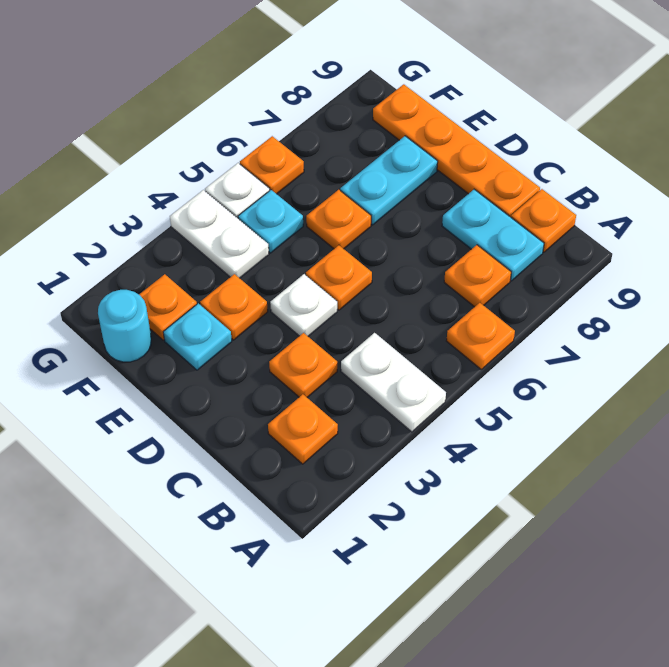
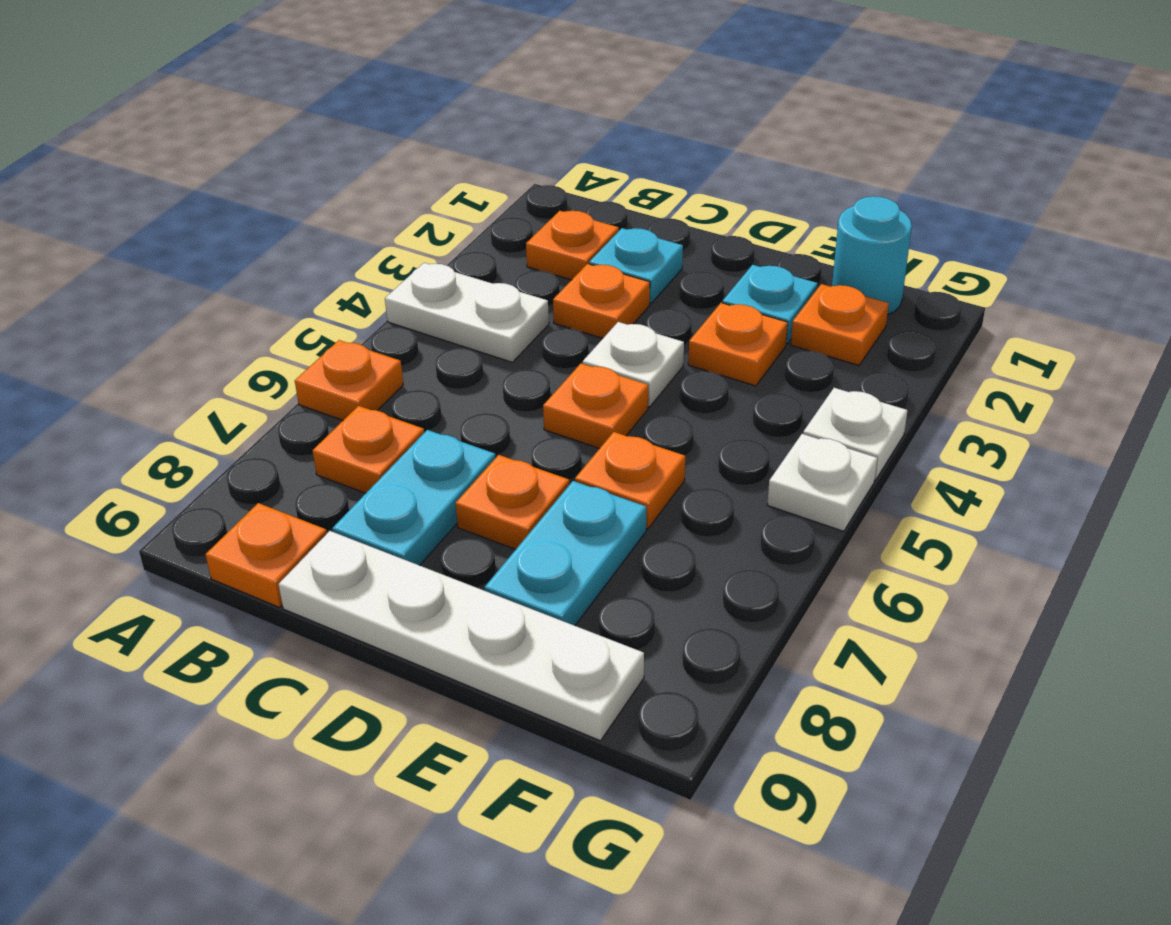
cyan 1x2 plate [442,189,544,281] -> cyan 1x2 plate turned to [332,430,495,566]
orange 1x4 plate [373,84,540,217] -> white 1x4 plate [278,531,644,741]
white 1x2 plate [170,190,269,278] -> white 1x1 plate [803,388,907,480]
cyan 1x1 plate [238,190,303,253] -> cyan 1x1 plate moved to [589,228,683,304]
orange 1x1 plate [240,136,304,194] -> orange 1x1 plate moved to [456,455,569,549]

